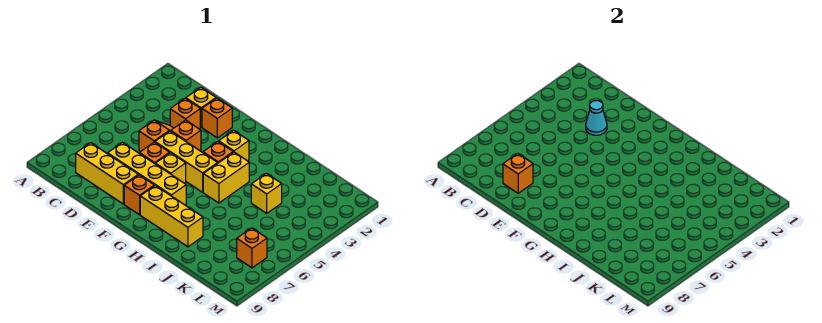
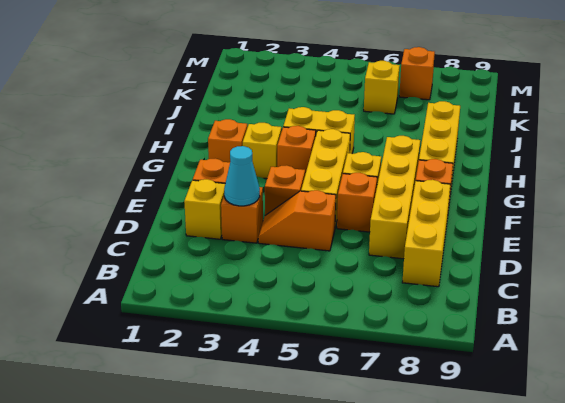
orange 1x1 brick [503,154,533,193] -> orange 1x1 brick moved to [208,119,247,162]
yellow 1x1 brick [251,174,282,213] -> yellow 1x1 brick moved to [364,61,400,114]

